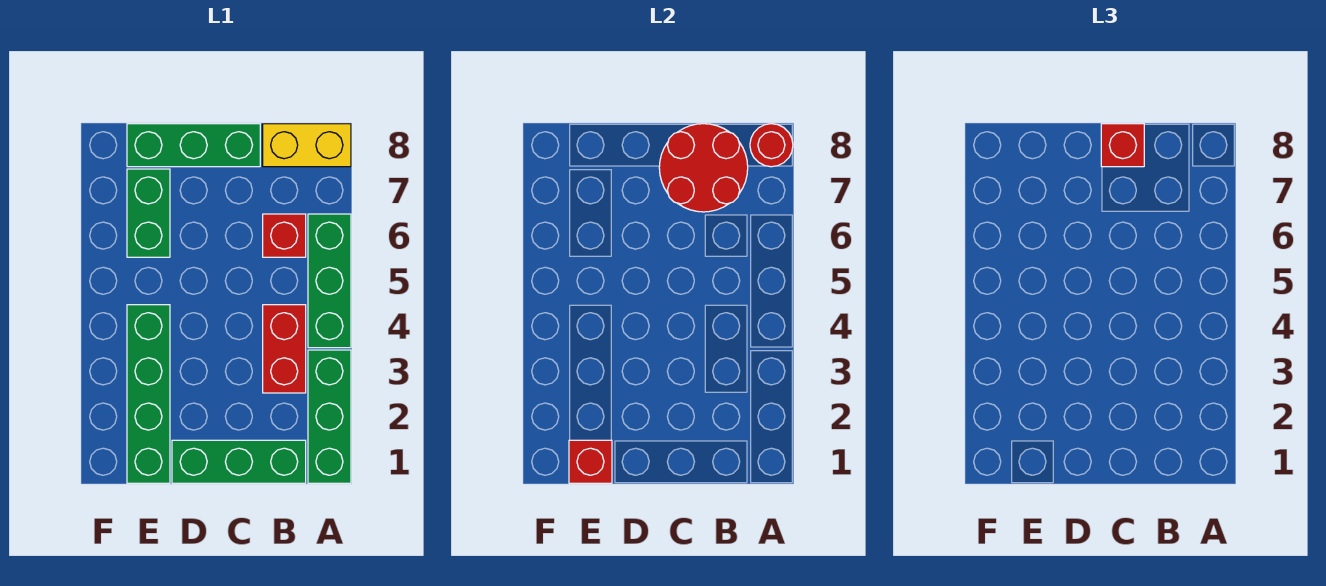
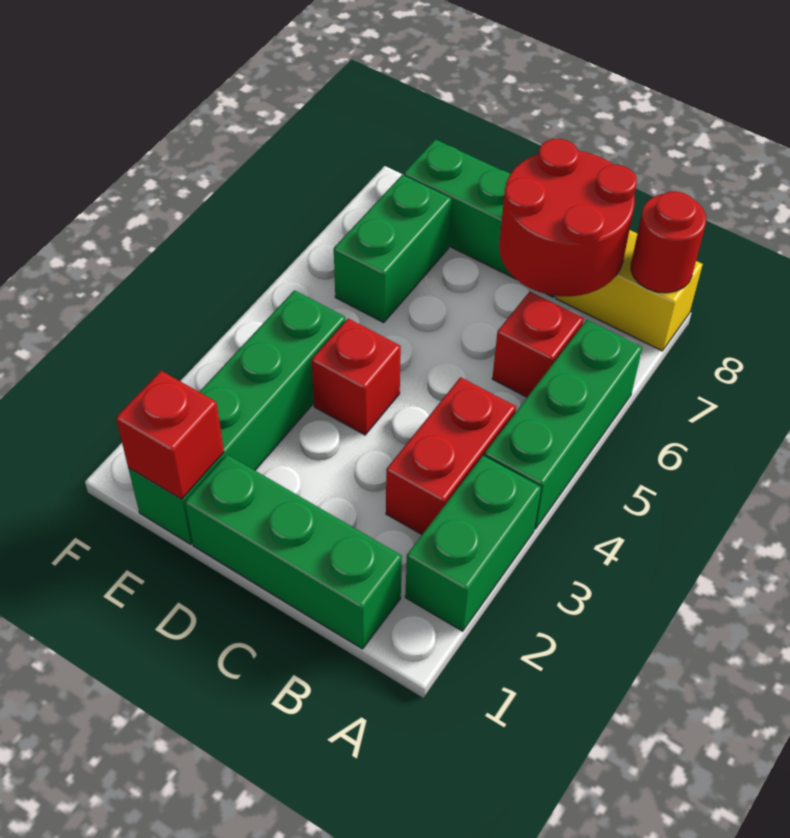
green 1x3 brick [308,350,351,483] -> green 1x2 brick [405,456,541,631]
red 1x1 brick [1101,124,1144,167] -> red 1x1 brick moved to [311,318,401,435]

